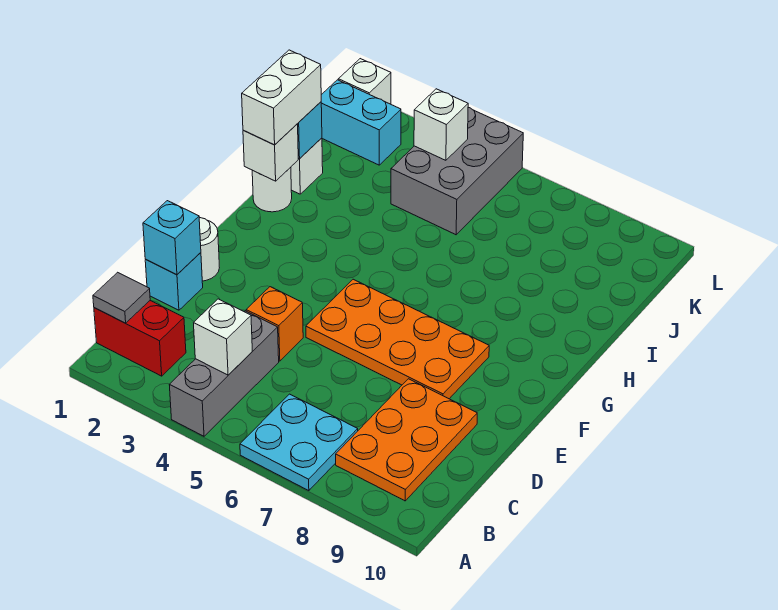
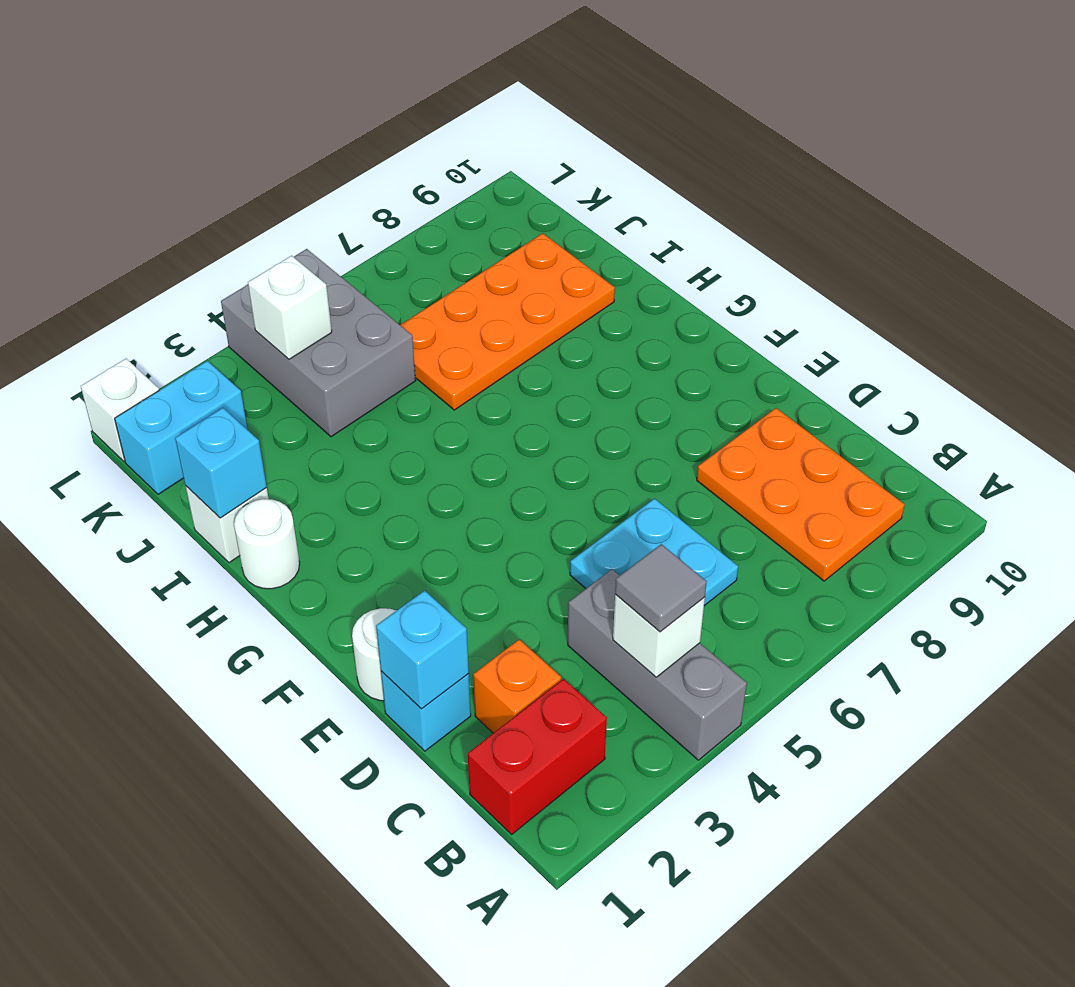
cyan 2x2 plate [240,394,358,491] -> cyan 2x2 plate moved to [570,499,738,606]
grey 1x1 tile [93,272,150,323] -> grey 1x1 tile moved to [615,544,707,632]
orange 1x1 brick [246,287,303,361] -> orange 1x1 brick moved to [473,639,561,733]
orange 2x4 plate [306,279,489,399] -> orange 2x4 plate moved to [401,233,615,410]
white 1x1 brick [243,124,299,181] -> none
white 1x2 brick [242,50,321,145] -> none

